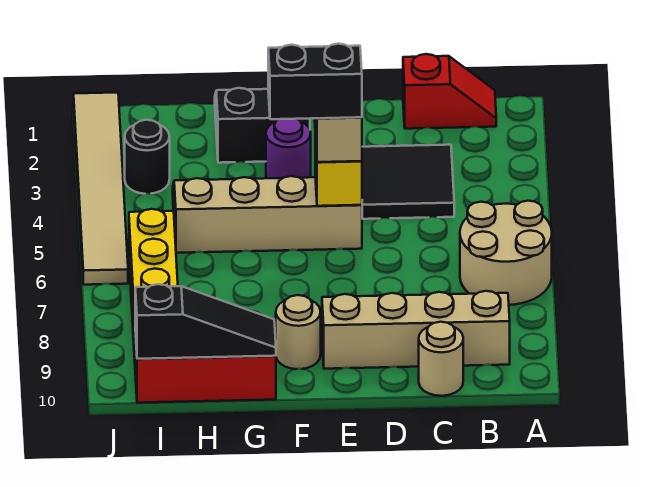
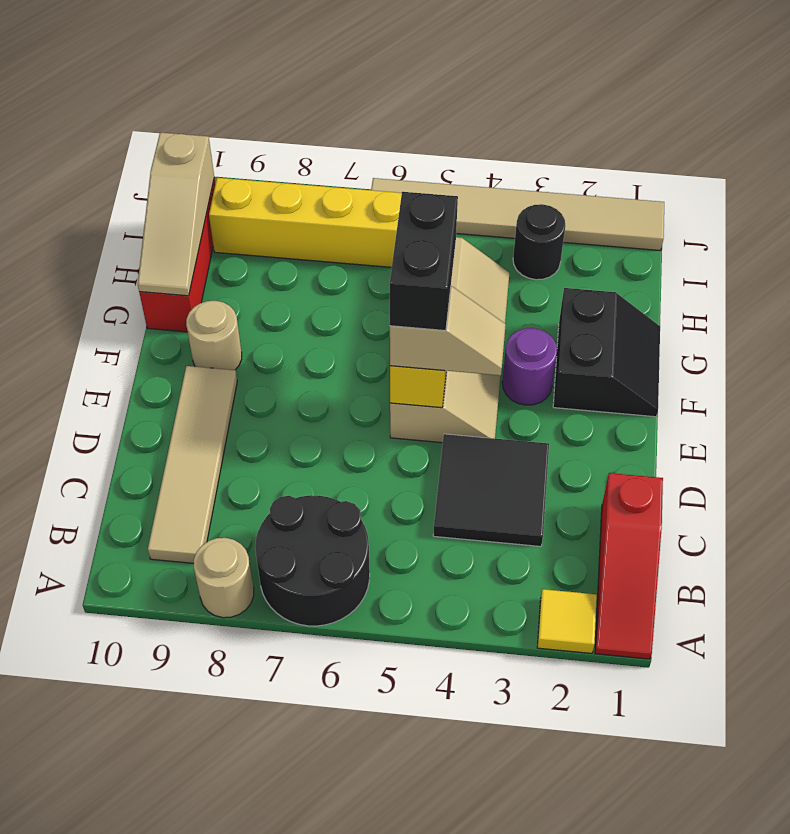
none -> yellow 1x1 tile [537,589,597,653]
tan 2x2 round brick [460,201,552,305] -> black 2x2 round brick [255,495,370,626]
red 1x2 slope [403,54,496,129] -> red 1x3 slope [595,473,663,659]
tan 1x4 brick [322,291,510,369] -> tan 1x4 tile [148,366,237,563]
tan 1x1 round brick [419,322,463,396] -> tan 1x1 round brick moved to [194,538,254,618]
black 1x3 slope [135,284,276,359] -> tan 1x3 slope [138,132,214,296]

